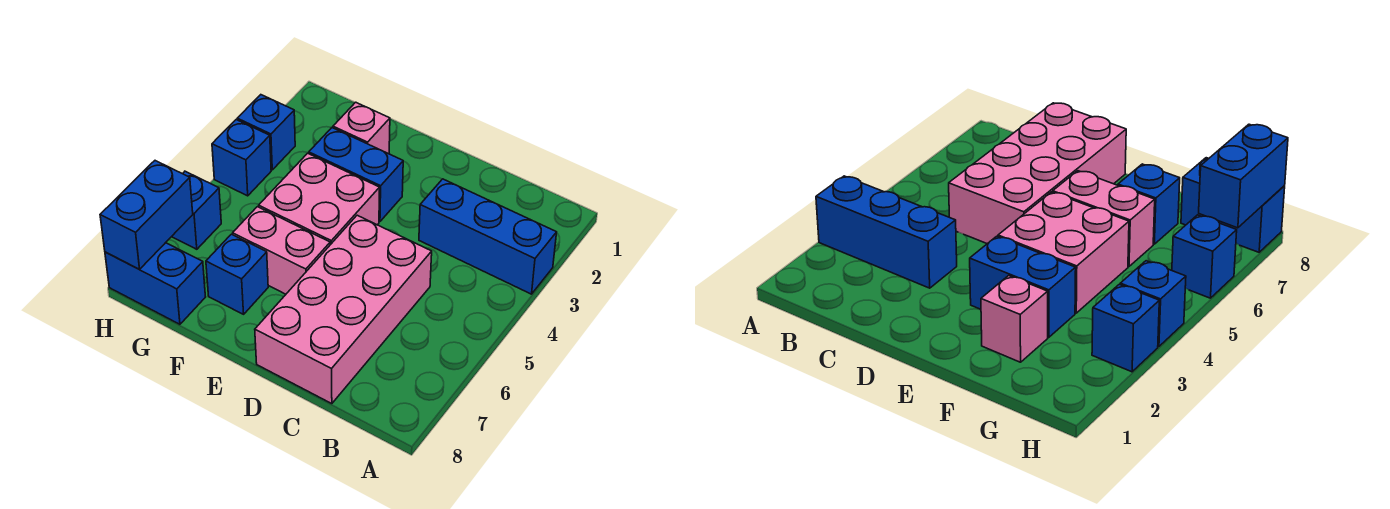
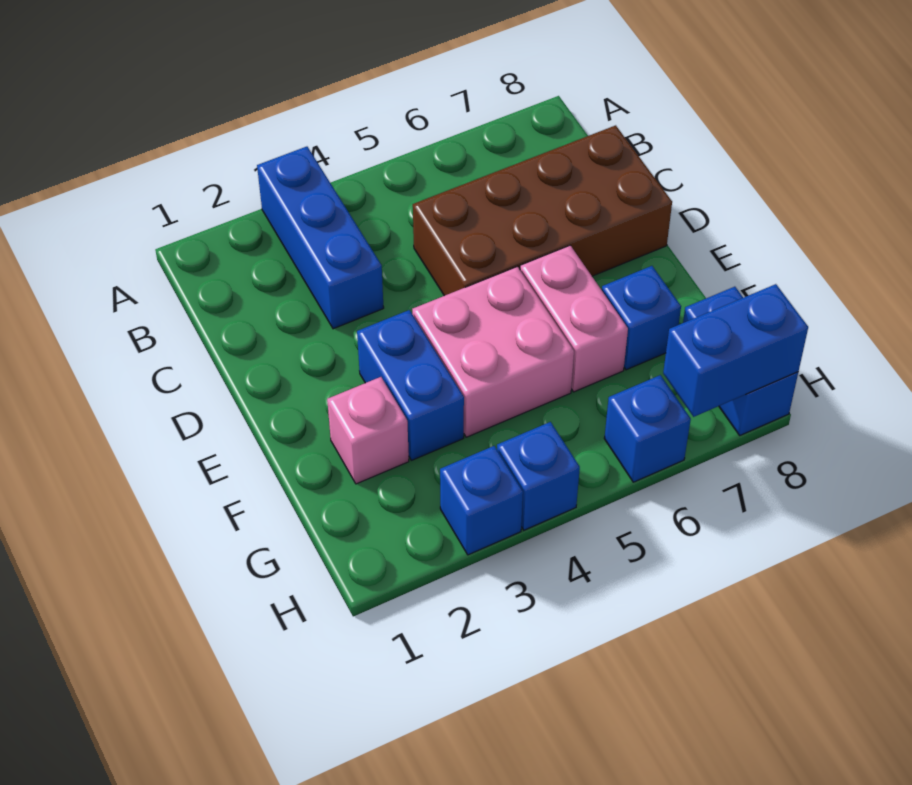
pink 2x4 brick [255,215,432,404] -> brown 2x4 brick [413,125,672,296]

